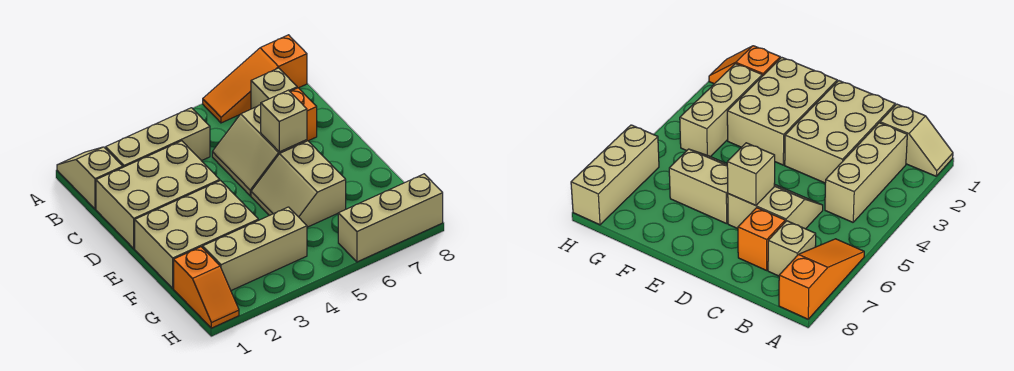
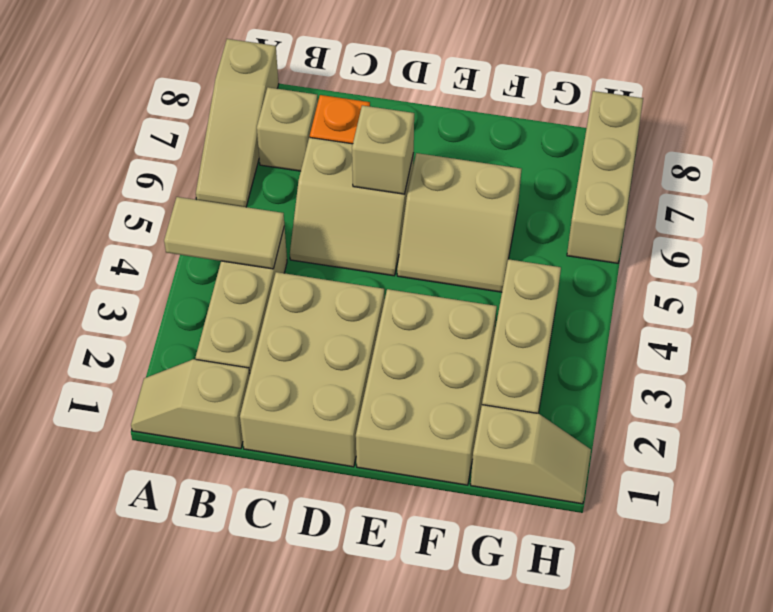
none -> tan 1x2 tile [164,197,284,269]
orange 1x3 slope [203,35,307,123] -> tan 1x3 slope [196,39,279,207]
orange 1x2 slope [174,247,239,328] -> tan 1x2 slope [471,405,591,504]

